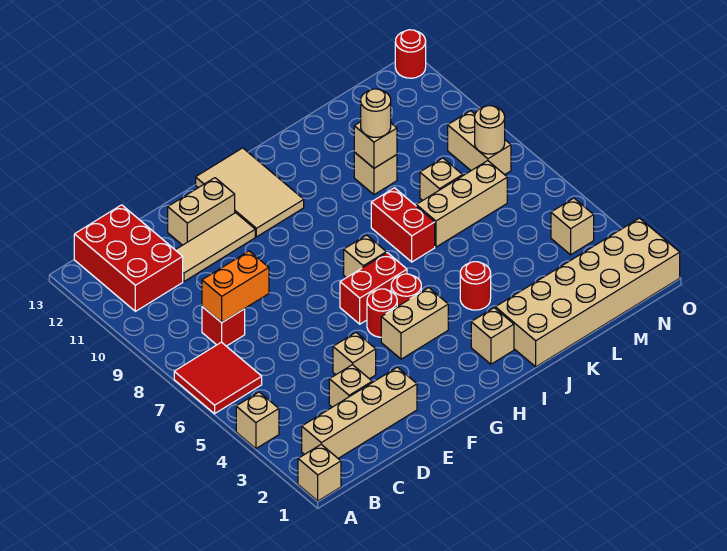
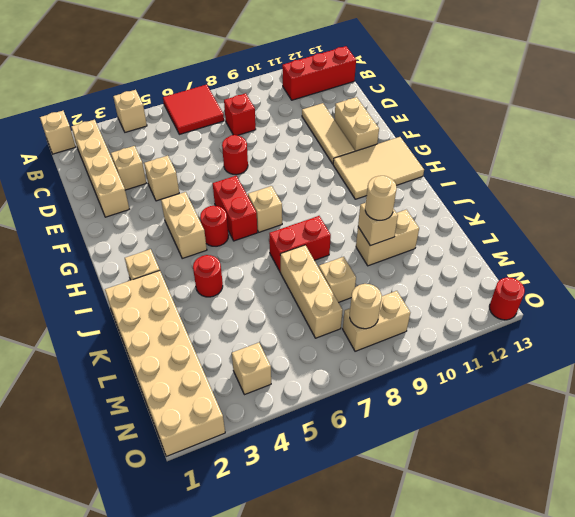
red 2x3 brick [74,205,183,311] -> red 1x3 brick [282,46,356,100]
orange 1x2 brick [202,251,269,323] -> none
red 1x1 round brick [367,289,397,337] -> red 1x1 round brick moved to [222,135,248,175]
tan 1x1 brick [354,152,397,195] -> tan 1x2 brick [356,210,419,266]

